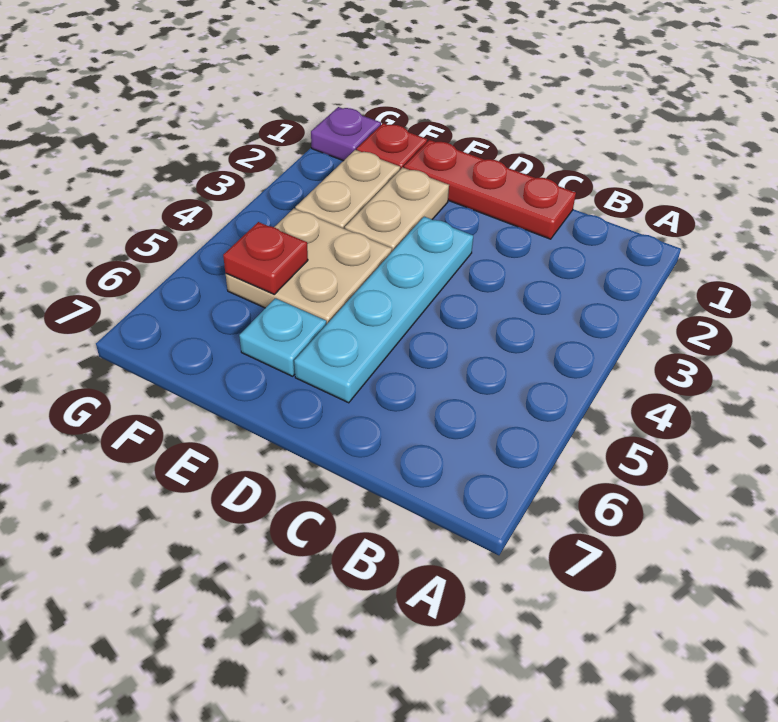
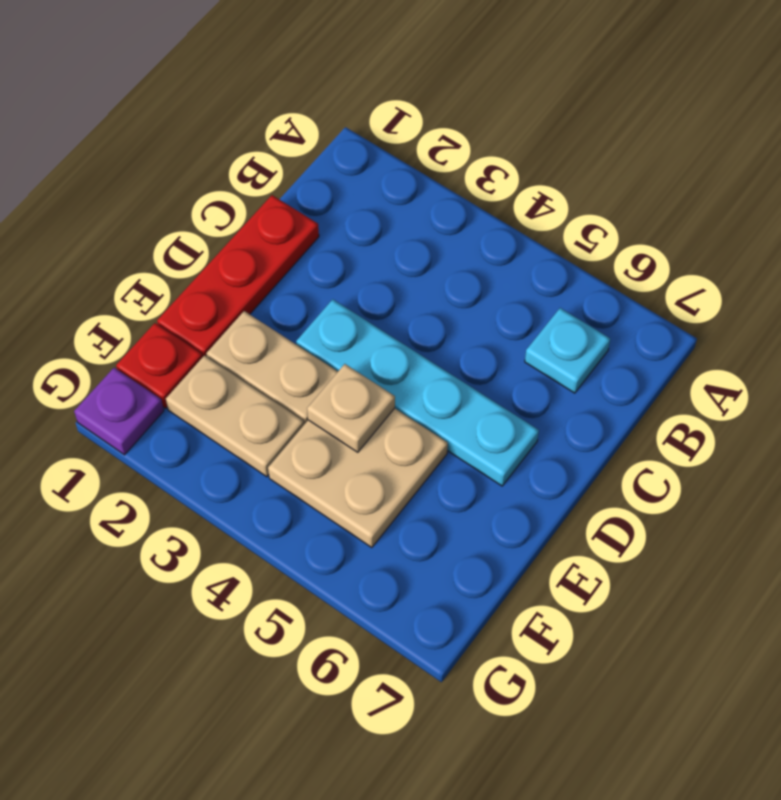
none -> tan 1x1 plate [307,364,395,452]
cyan 1x1 plate [239,298,326,376] -> cyan 1x1 plate moved to [525,308,610,393]
red 1x1 plate [223,222,308,294] -> none

